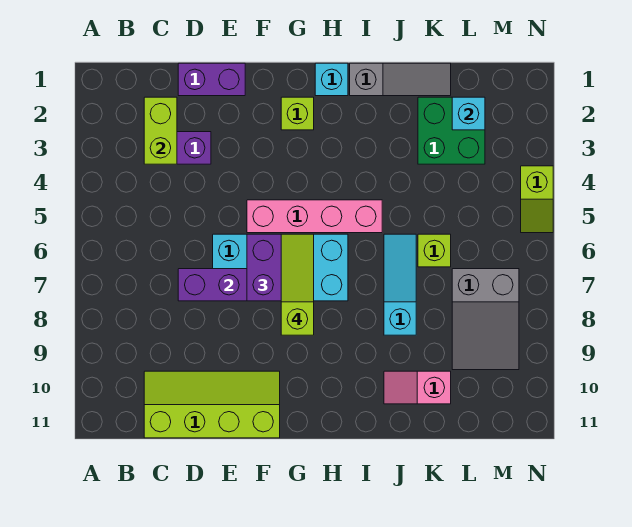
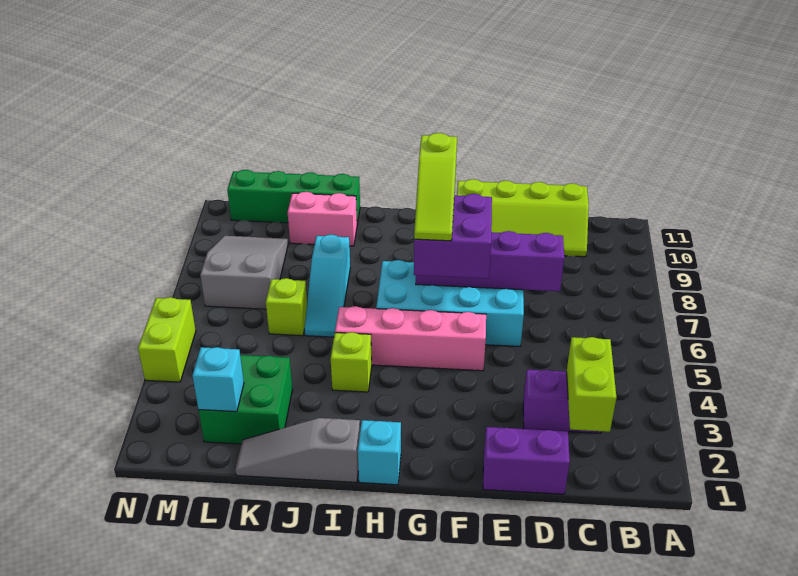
lime 1x1 brick [281,97,314,130] -> lime 1x1 brick moved to [331,332,372,392]
pink 1x2 slope [384,371,451,404] -> pink 1x2 brick [288,192,357,246]
none -> green 1x4 brick [227,170,360,224]
lime 1x2 slope [521,166,553,233] -> lime 1x2 brick [138,297,196,382]

